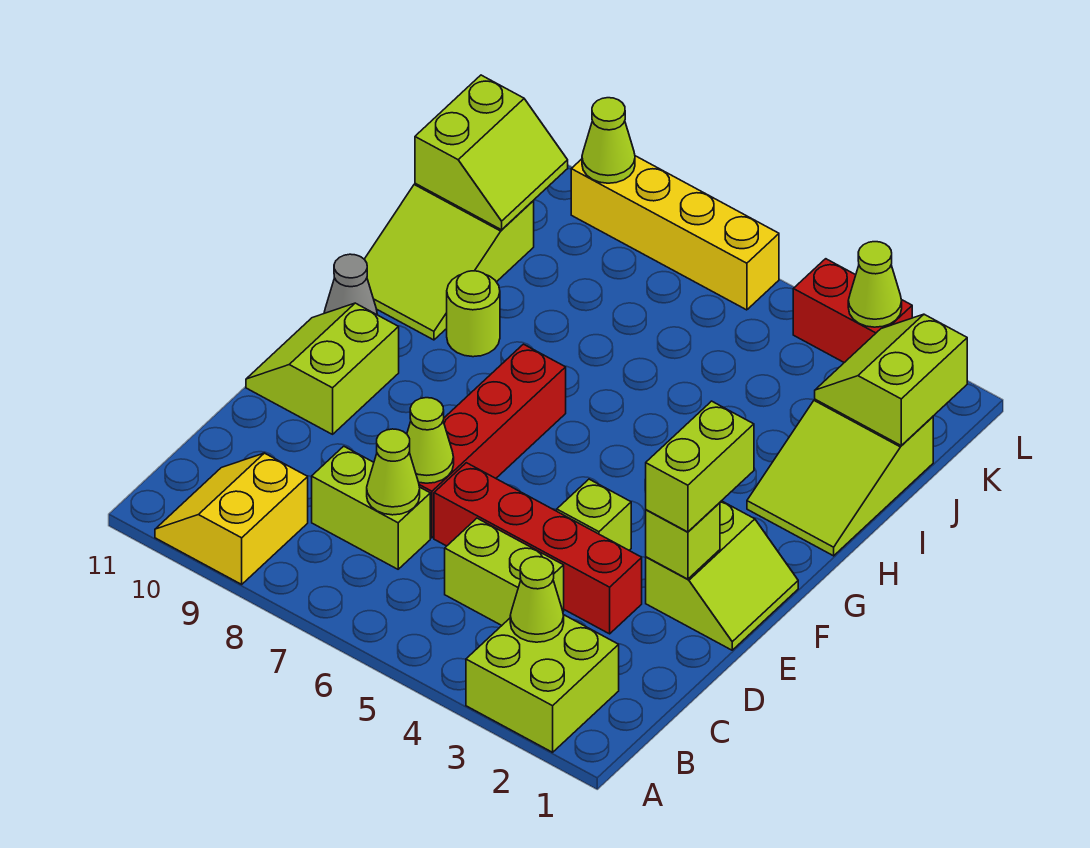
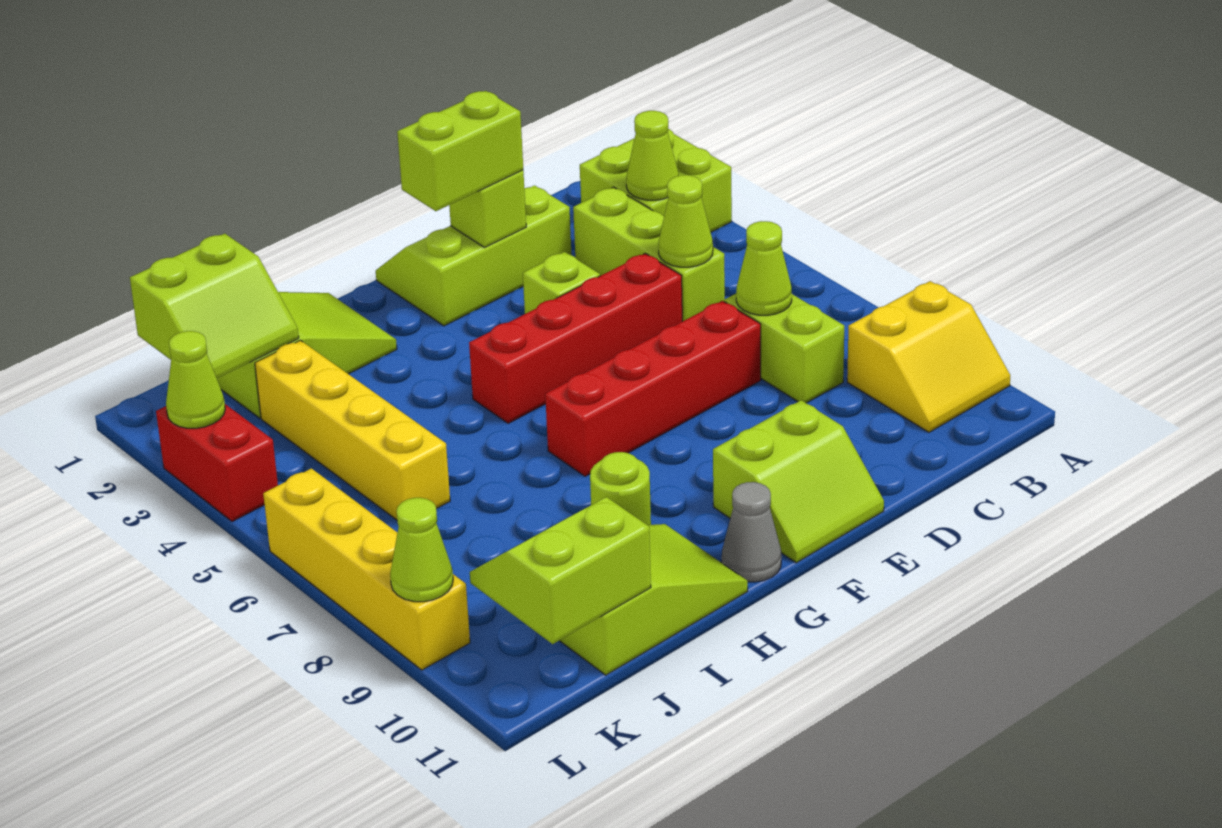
lime 1x2 brick [445,518,564,625] -> lime 1x3 brick [573,187,725,321]
red 1x4 brick [434,463,642,634] -> red 1x4 brick turned to [469,253,682,423]
lime 1x1 cone [407,398,454,483] -> lime 1x1 cone moved to [658,175,713,267]
lime 2x2 slope [646,501,798,650] -> lime 2x3 slope [376,186,571,326]
none -> yellow 1x4 brick [255,340,450,520]

